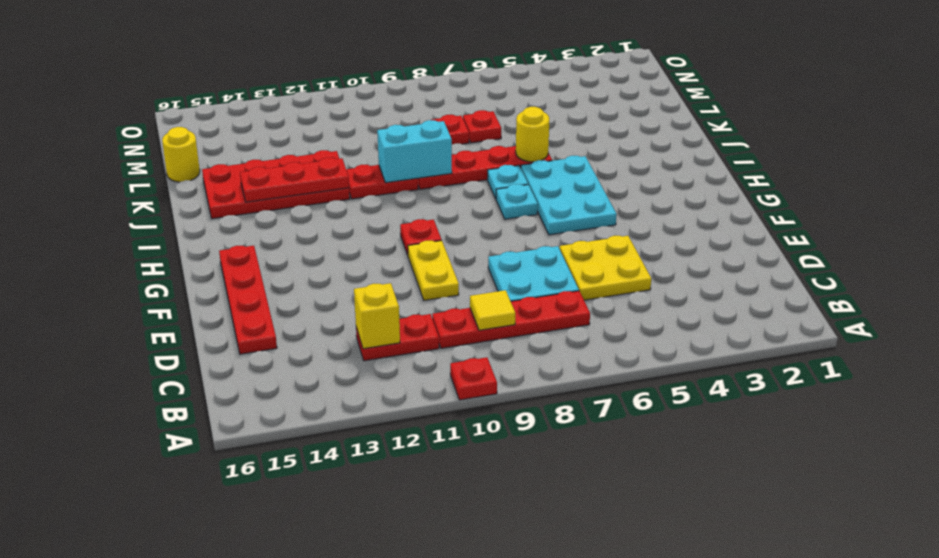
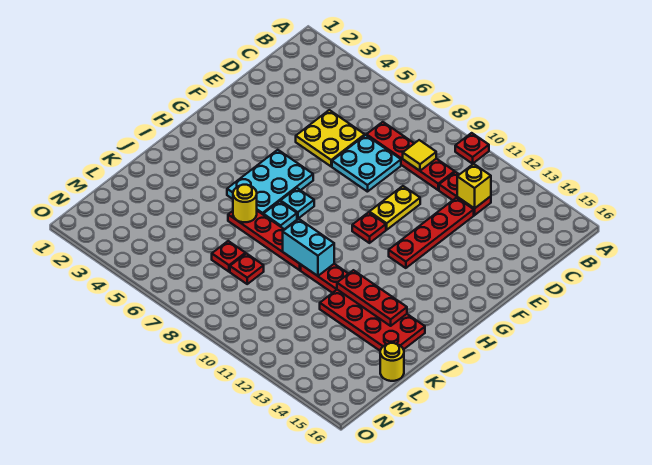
red 1x4 plate [219,246,277,354] -> red 1x4 plate moved to [389,198,474,268]

